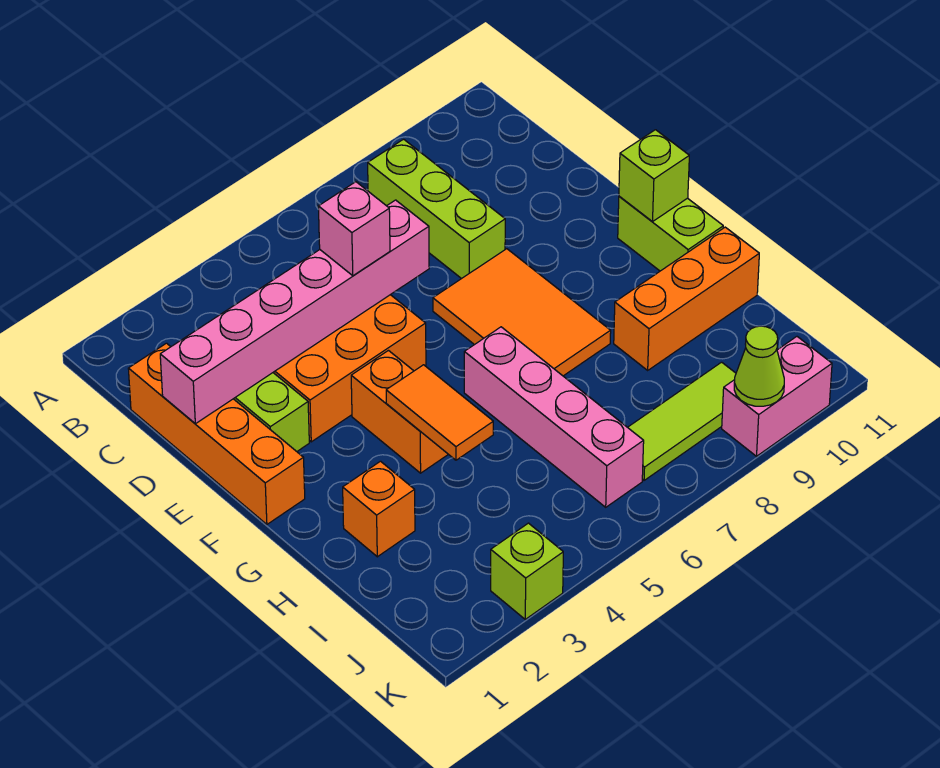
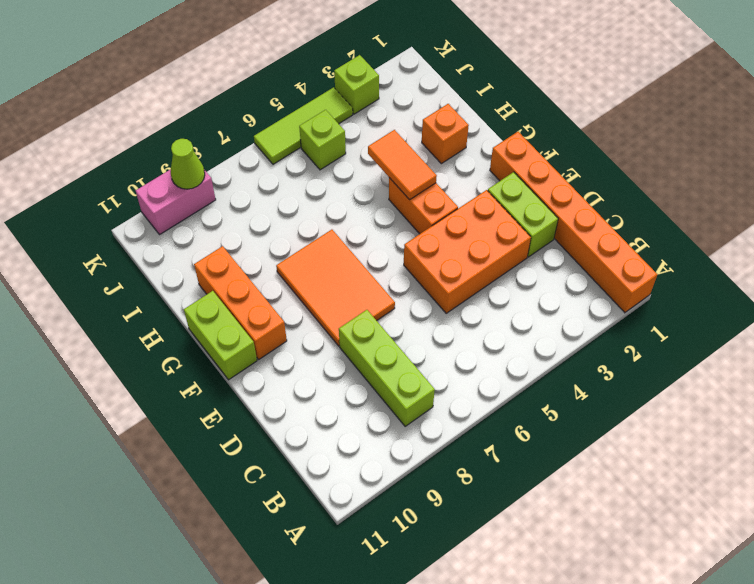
orange 1x4 brick [128,343,305,524] -> orange 1x6 brick [490,132,657,313]
pink 1x6 brick [160,200,429,424] -> none
pink 1x1 brick [318,182,390,276] -> none
lime 1x1 brick [619,130,689,222] -> lime 1x1 brick moved to [299,110,346,170]
pink 1x4 brick [464,327,644,507] -> none
orange 1x3 brick [614,227,759,370] -> orange 1x3 brick turned to [194,246,287,359]
lime 1x3 tile [628,362,736,480] -> lime 1x3 tile moved to [254,87,353,164]

